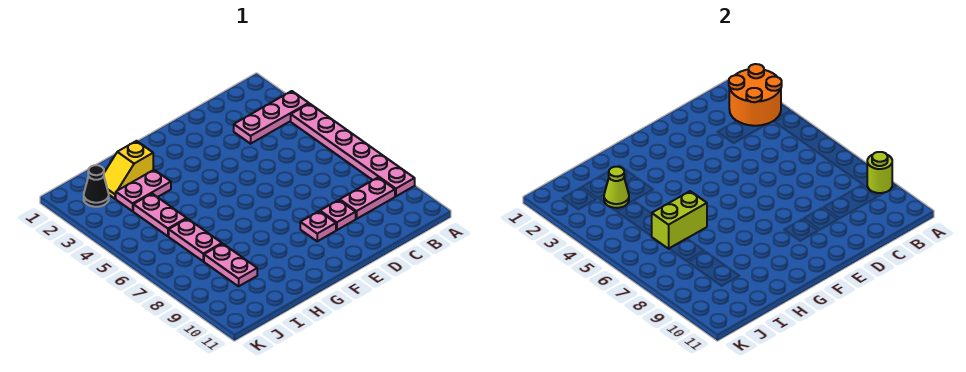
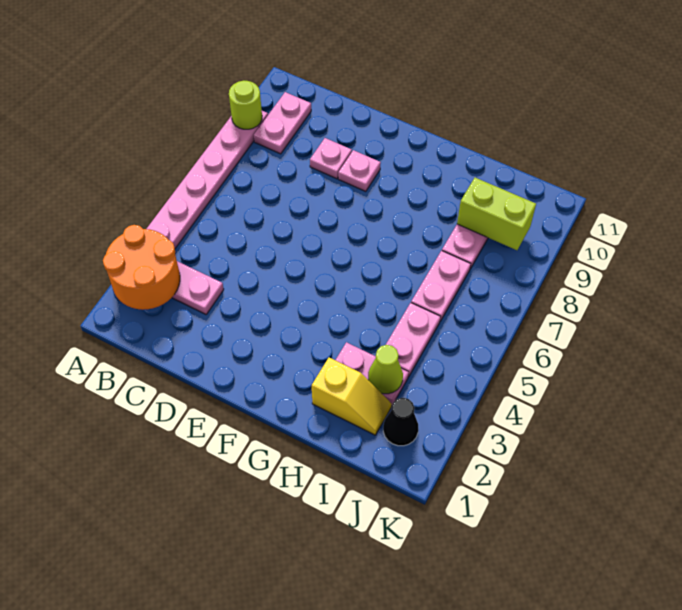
pink 1x2 plate [340,178,395,219] -> pink 1x2 plate turned to [254,92,311,154]
lime 1x2 brick [652,191,707,249] -> lime 1x2 brick moved to [457,178,536,250]

